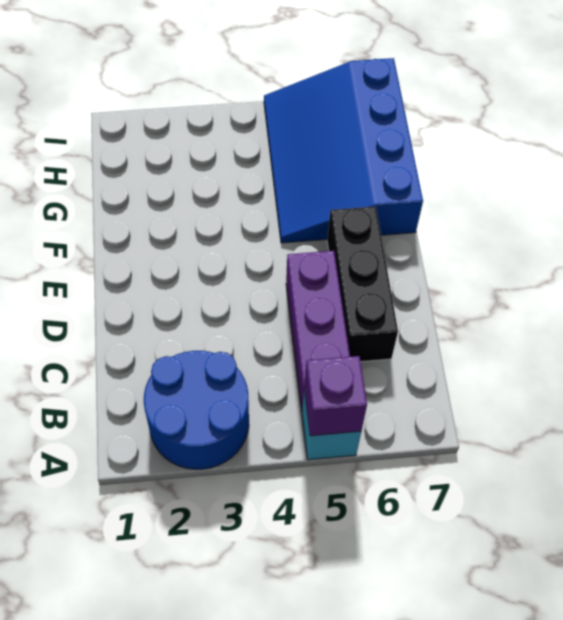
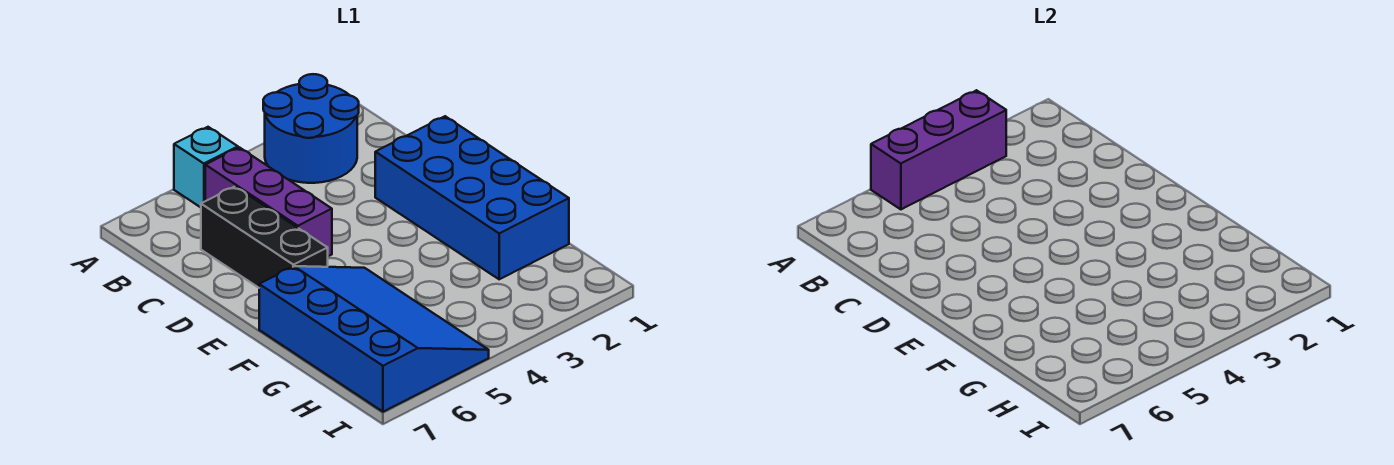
purple 1x1 brick [304,356,367,436] -> purple 1x3 brick [871,90,1006,209]
none -> blue 2x4 brick [375,116,569,279]

